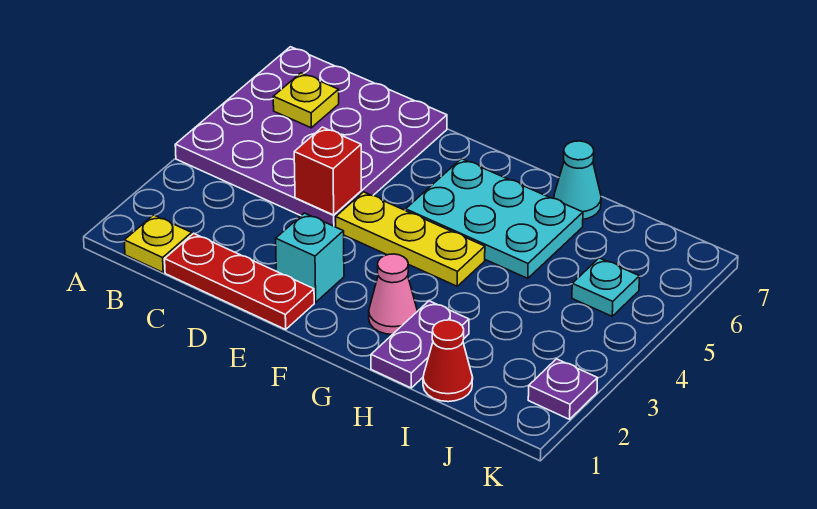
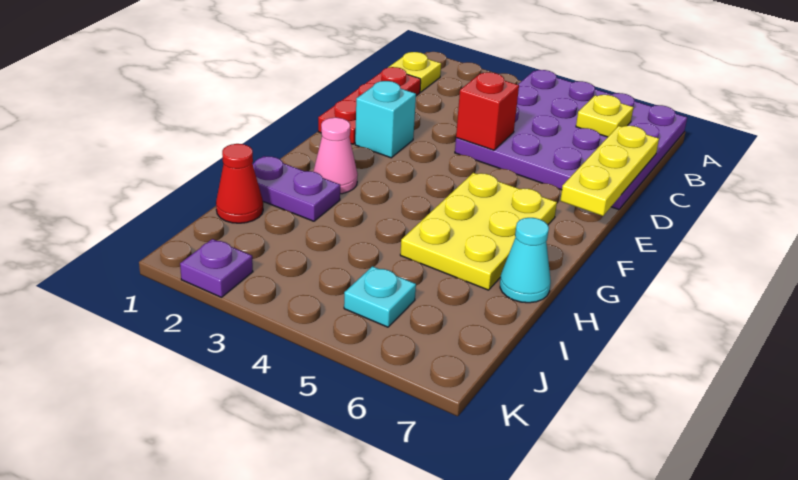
yellow 1x3 plate [336,192,485,286] -> yellow 1x3 plate moved to [560,126,659,216]
cyan 2x3 plate [406,159,583,278] -> yellow 2x3 plate [400,173,557,290]

